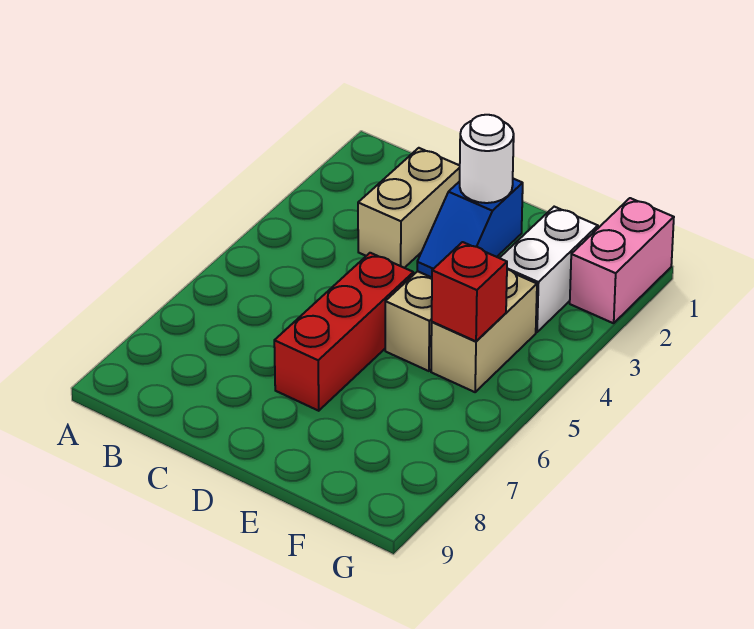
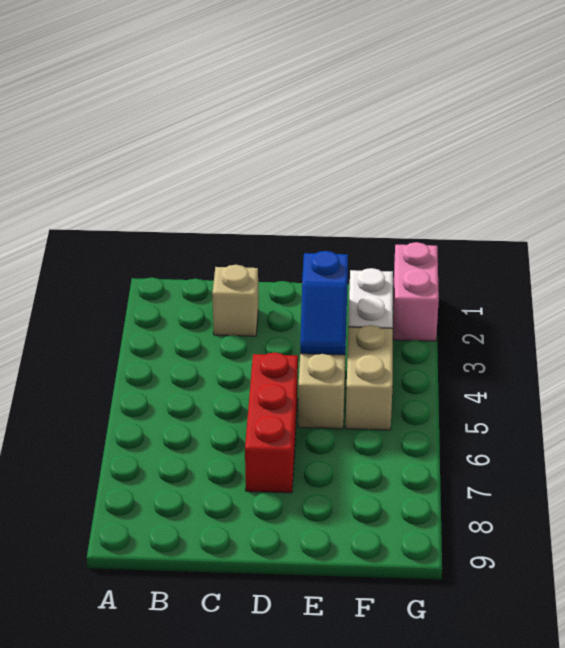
tan 1x2 brick [358,148,460,268] -> tan 1x1 brick [212,265,258,336]
white 1x1 round brick [460,115,514,203] -> none
red 1x1 brick [432,242,507,341] -> none

